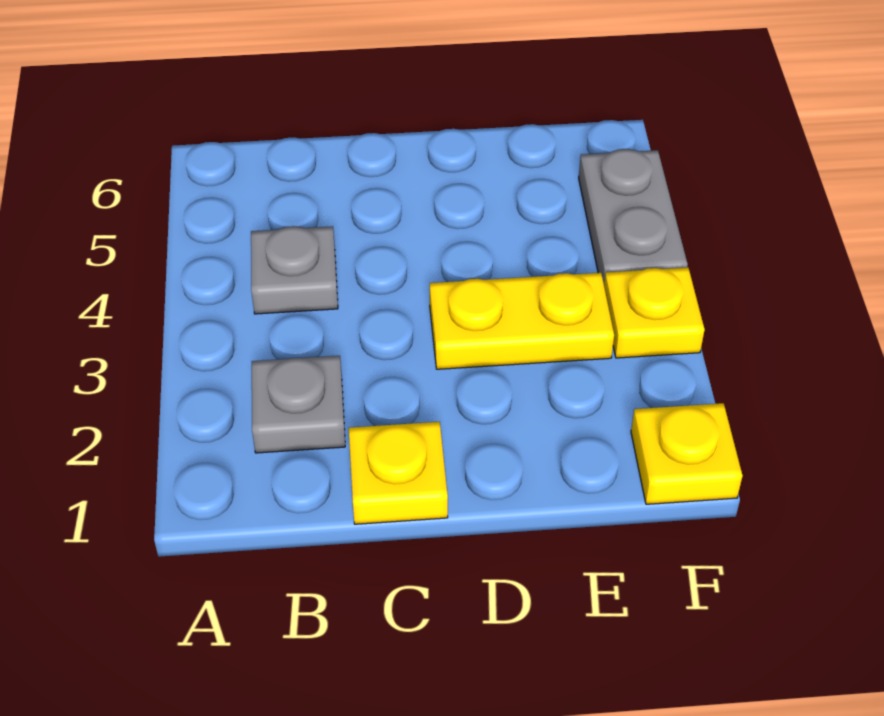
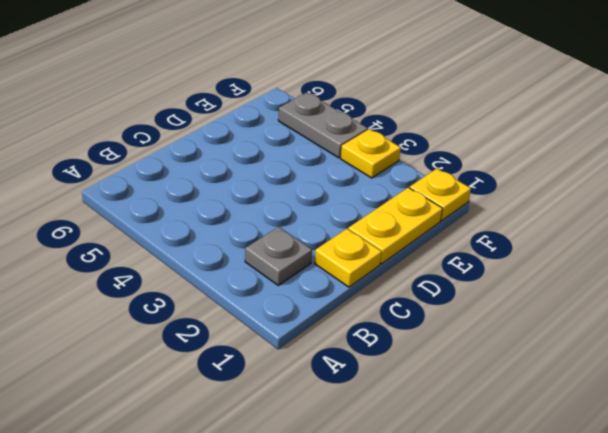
grey 1x1 plate [251,226,338,314] -> none
yellow 1x2 plate [430,273,614,369] -> yellow 1x2 plate moved to [348,188,443,264]

